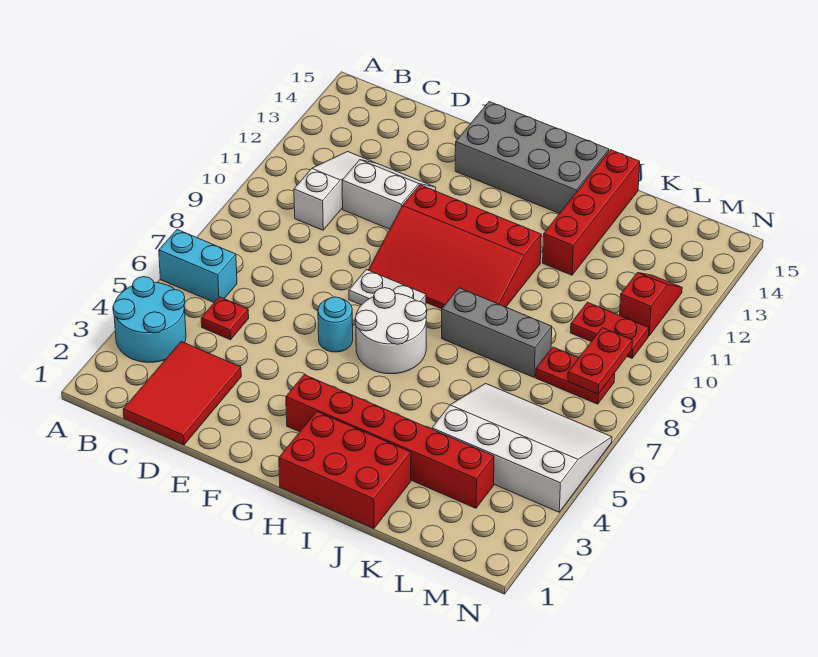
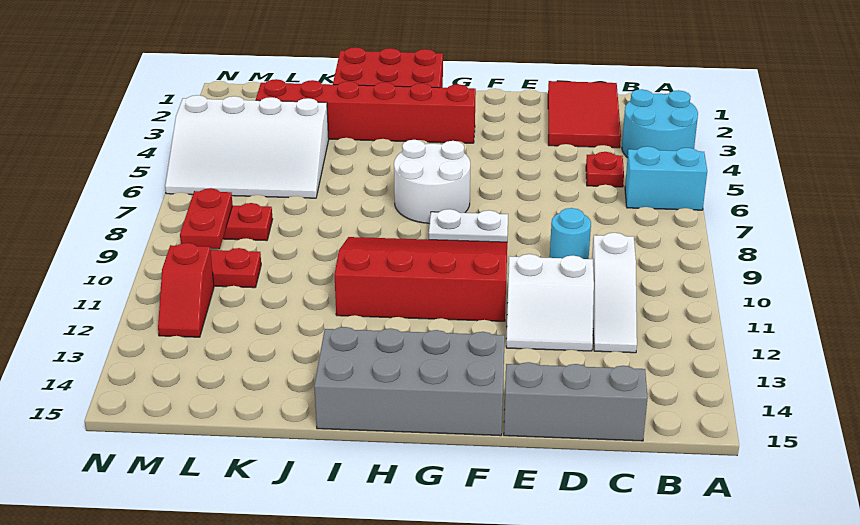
cyan 1x1 round brick [318,297,353,352] -> cyan 1x1 round brick moved to [550,208,591,259]
grey 1x3 brick [442,288,552,377] -> grey 1x3 brick moved to [504,362,648,441]
red 1x4 brick [543,150,640,275] -> none

